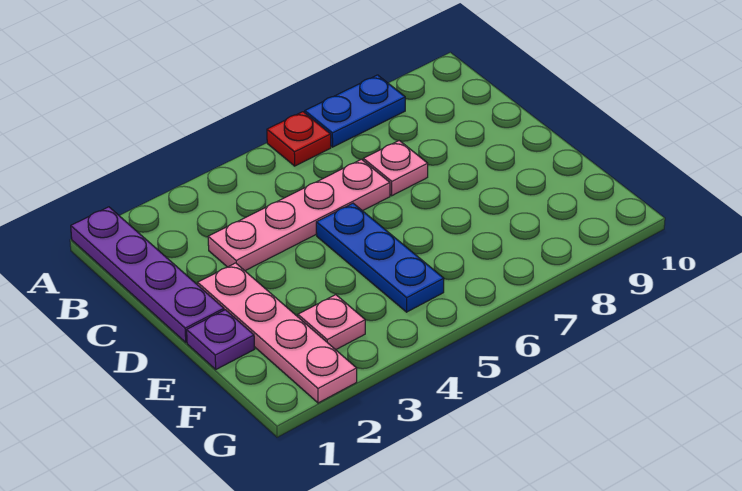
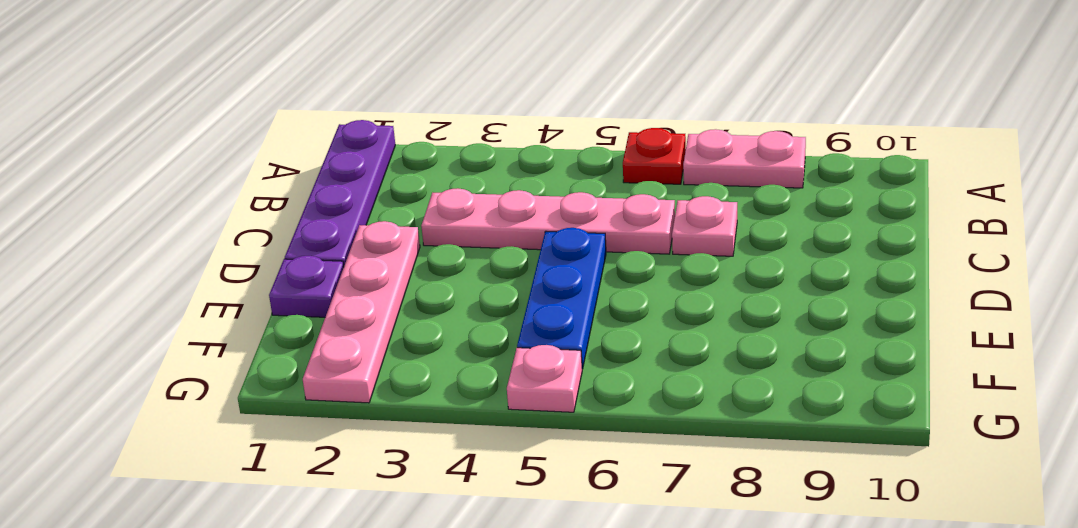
blue 1x2 plate [305,75,405,147] -> pink 1x2 plate [683,129,806,188]
pink 1x1 plate [298,295,365,350] -> pink 1x1 plate moved to [507,345,582,412]

